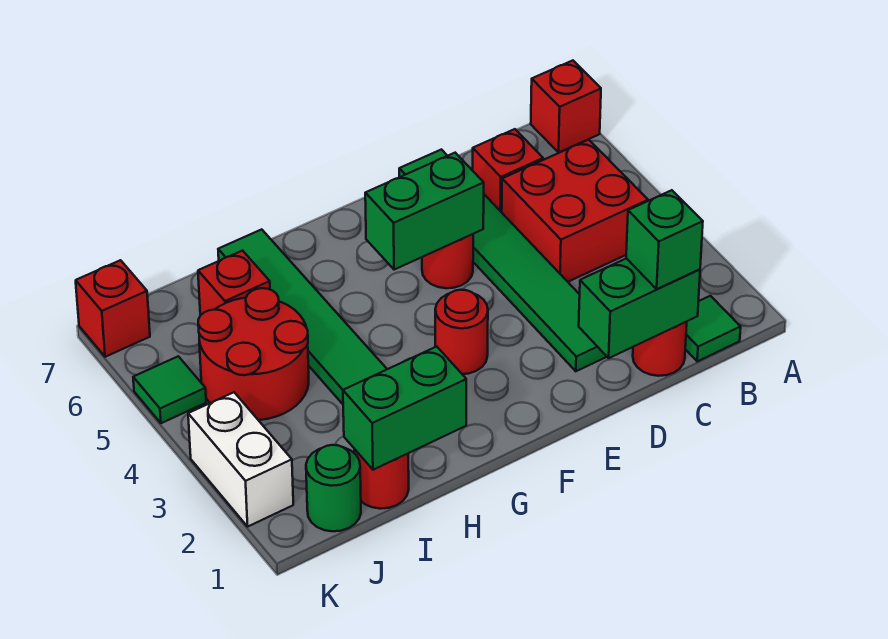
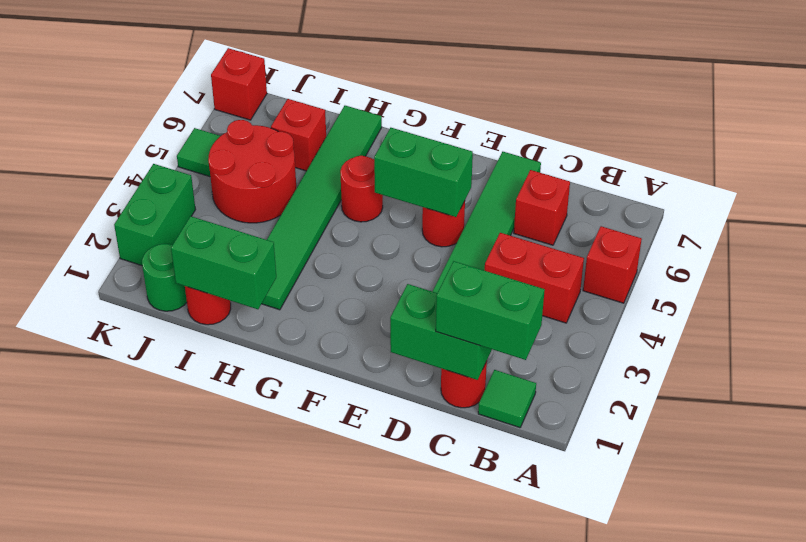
red 1x1 brick [531,61,601,152] -> red 1x1 brick moved to [583,226,642,303]
red 2x2 brick [502,140,648,282] -> red 1x2 brick [485,233,584,323]
green 1x1 brick [626,190,703,289] -> green 1x2 brick [436,261,545,360]
red 1x1 round brick [435,290,488,374] -> red 1x1 round brick moved to [340,156,383,222]
white 1x2 brick [188,392,293,526] -> green 1x2 brick [114,164,195,265]

